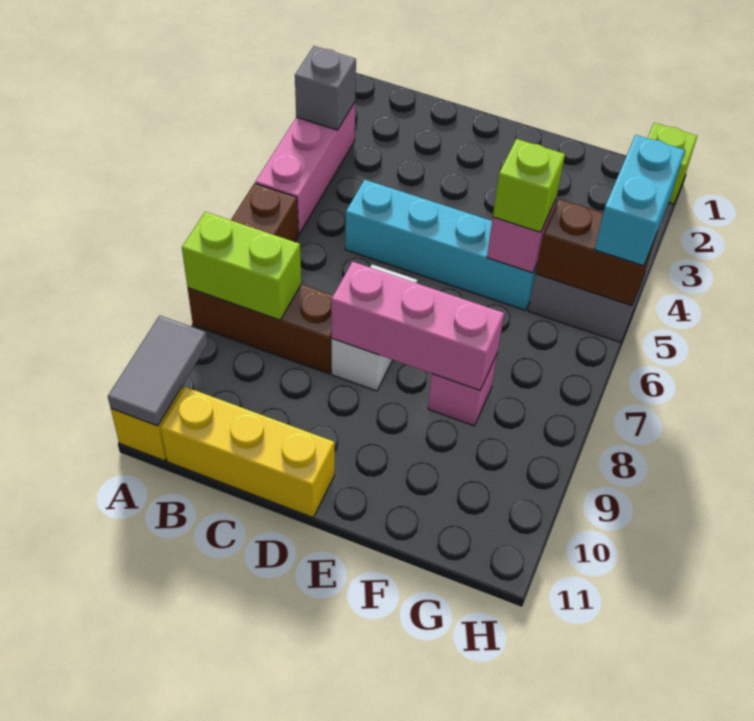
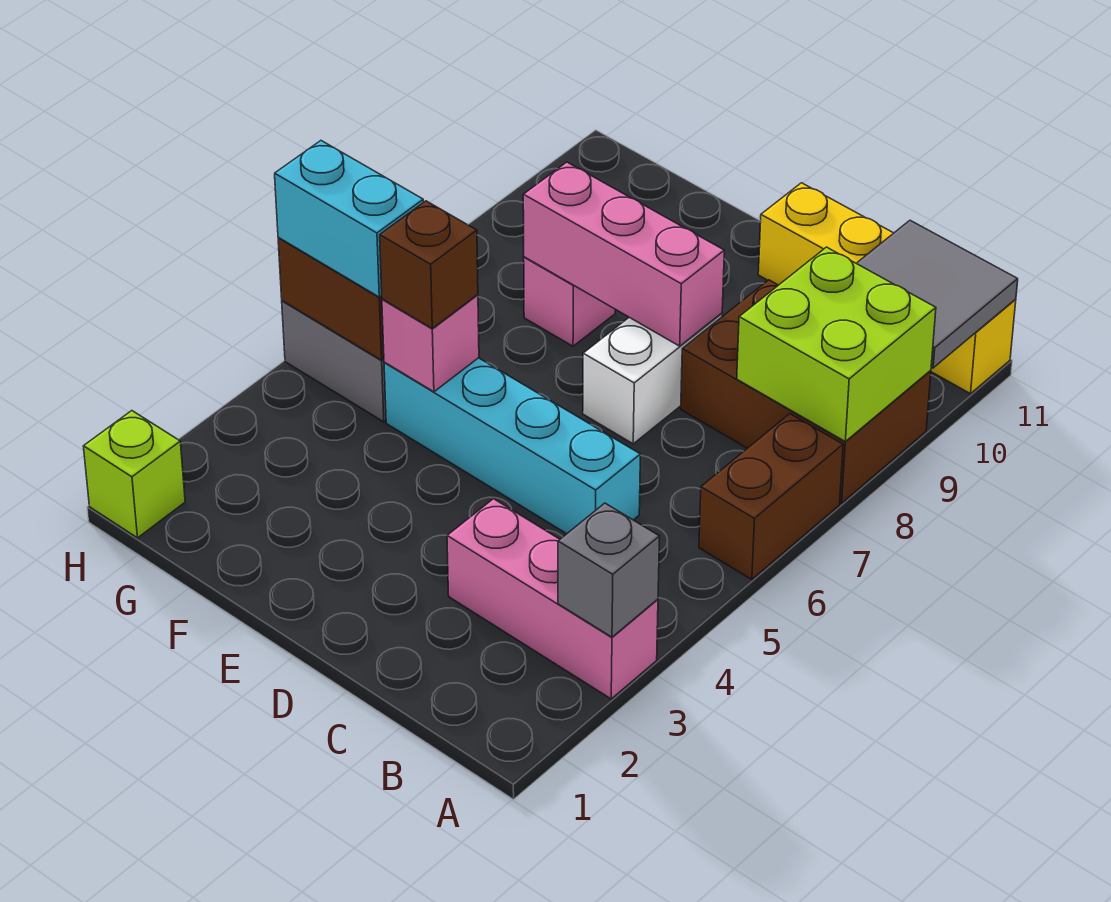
pink 1x3 brick [255,103,355,234] -> pink 1x3 brick turned to [447,499,658,699]
brown 1x3 brick [188,284,333,374] -> brown 2x3 brick [681,280,931,503]
lime 1x2 brick [182,212,301,320] -> lime 2x2 brick [737,247,936,441]
grey 1x2 tile [108,316,207,426] -> grey 2x2 tile [857,220,1018,368]
lime 1x1 brick [493,139,565,232] -> brown 1x1 brick [380,201,478,328]
cyan 1x2 brick [594,135,685,266] -> cyan 1x2 brick turned to [275,141,423,297]

